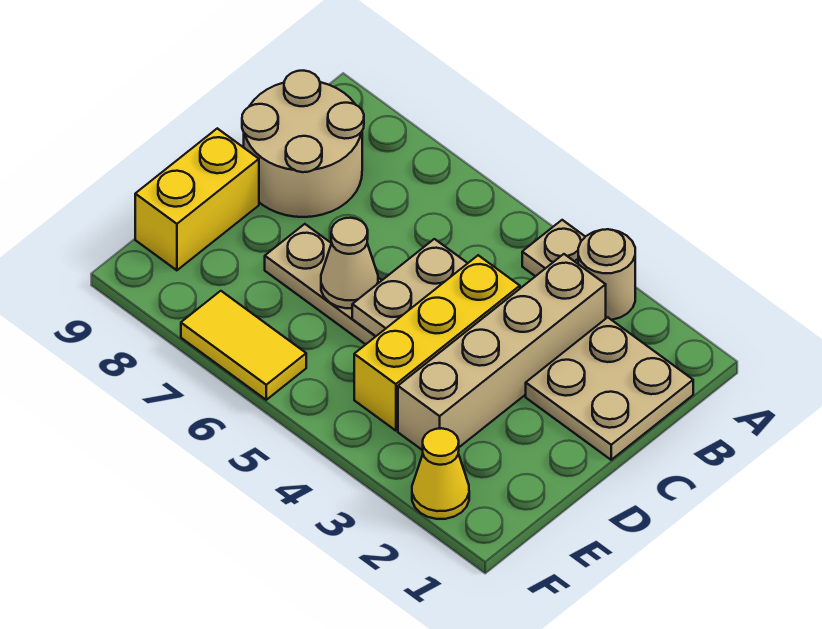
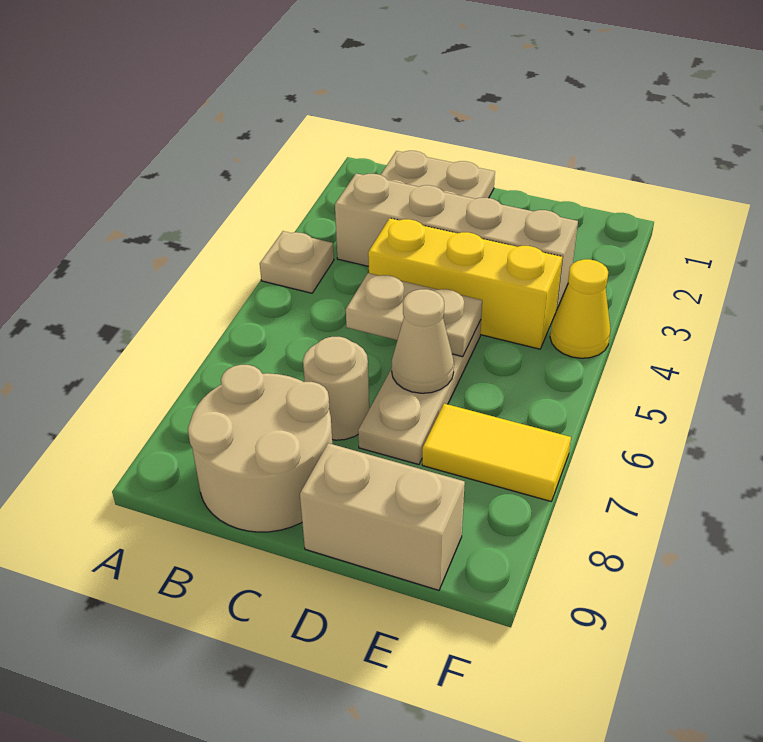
tan 1x1 round brick [578,229,635,320] -> tan 1x1 round brick moved to [303,337,369,440]
yellow 1x2 brick [135,128,259,270] -> tan 1x2 brick [300,443,465,590]
yellow 1x1 cone [412,428,469,519] -> yellow 1x1 cone moved to [550,259,610,358]
yellow 1x2 tile [181,291,306,400] -> yellow 1x2 tile turned to [422,404,571,501]

